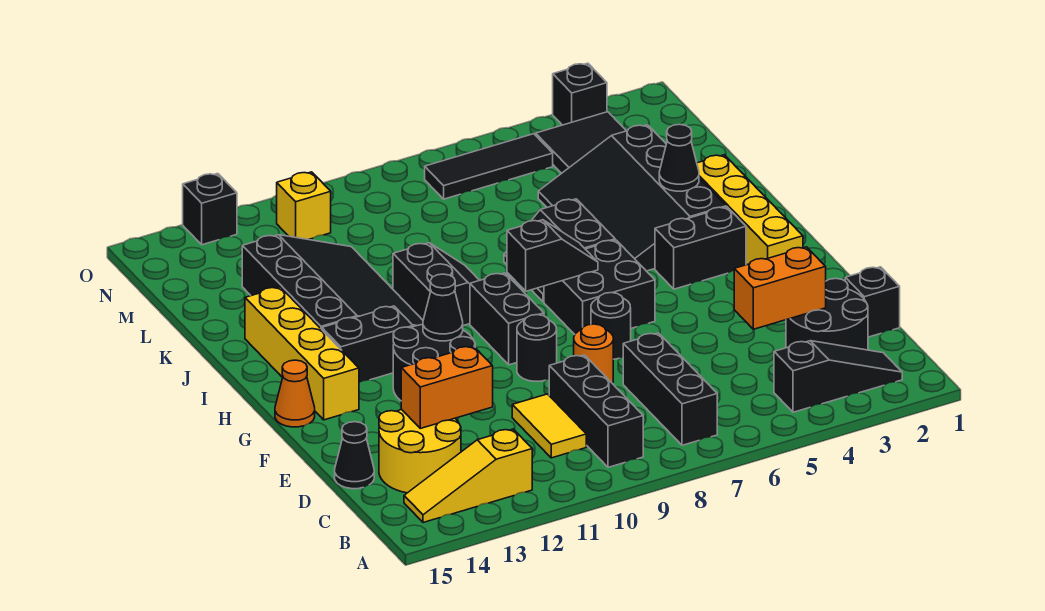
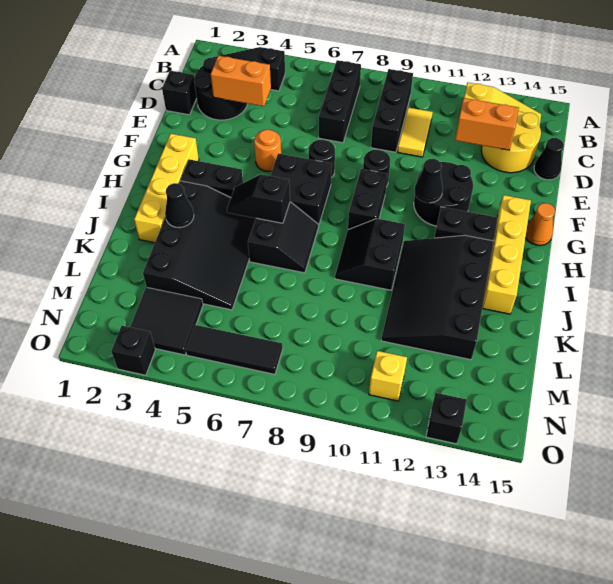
orange 1x1 round brick [574,324,613,383] -> orange 1x1 round brick moved to [254,130,281,171]
black 1x2 slope [507,220,598,292] -> black 1x2 slope moved to [227,174,290,223]

